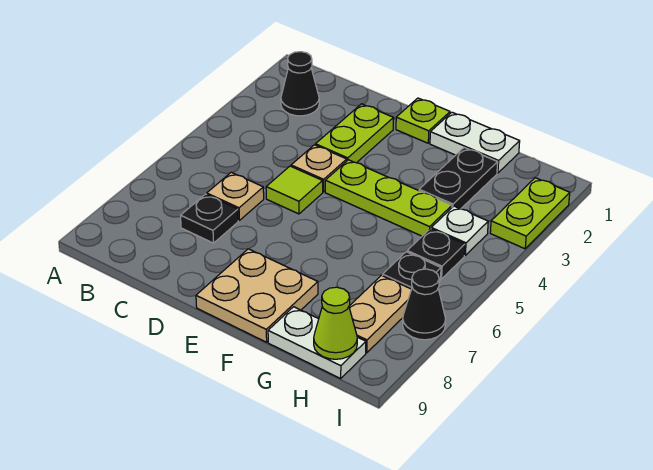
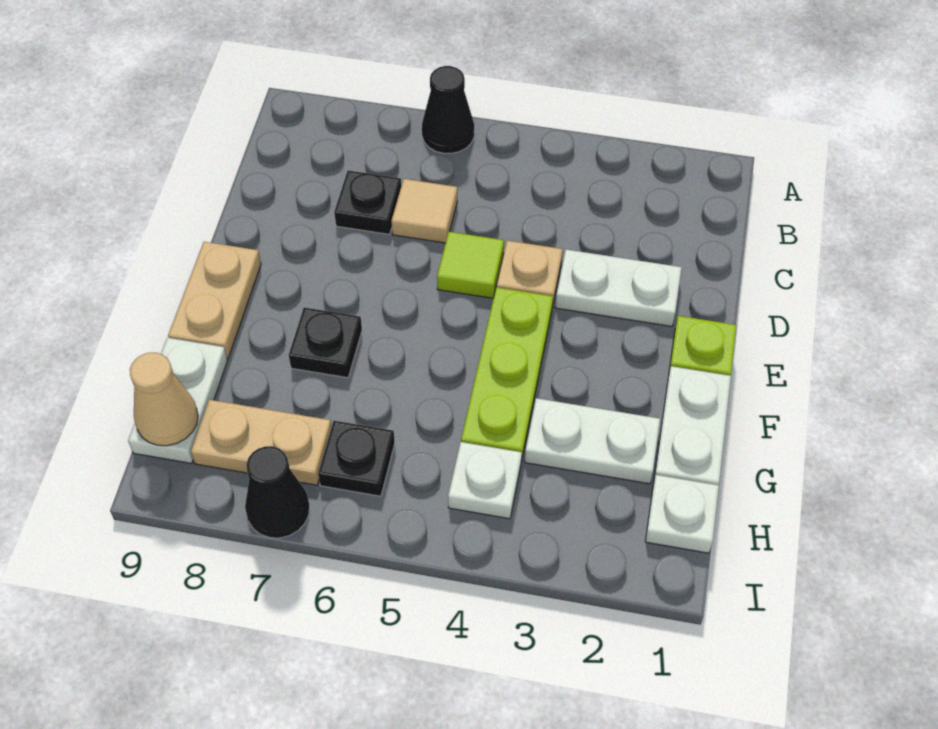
black 1x1 cone [281,52,319,116] -> black 1x1 cone moved to [422,66,474,153]
tan 1x1 plate [207,172,264,221] -> tan 1x1 tile [391,179,457,243]
lime 1x2 plate [315,104,394,163] -> white 1x2 plate [555,250,682,326]
tan 2x2 plate [196,249,318,342] -> tan 1x2 plate [168,242,261,358]
black 1x2 plate [419,148,498,209] -> white 1x2 plate [525,398,660,484]
none -> white 1x1 plate [645,475,719,553]
black 1x1 plate [407,229,465,279] -> black 1x1 plate moved to [289,307,362,378]
lime 1x1 cone [314,287,357,359] -> tan 1x1 cone [130,353,198,446]
lime 1x2 plate [490,178,570,249] -> none

